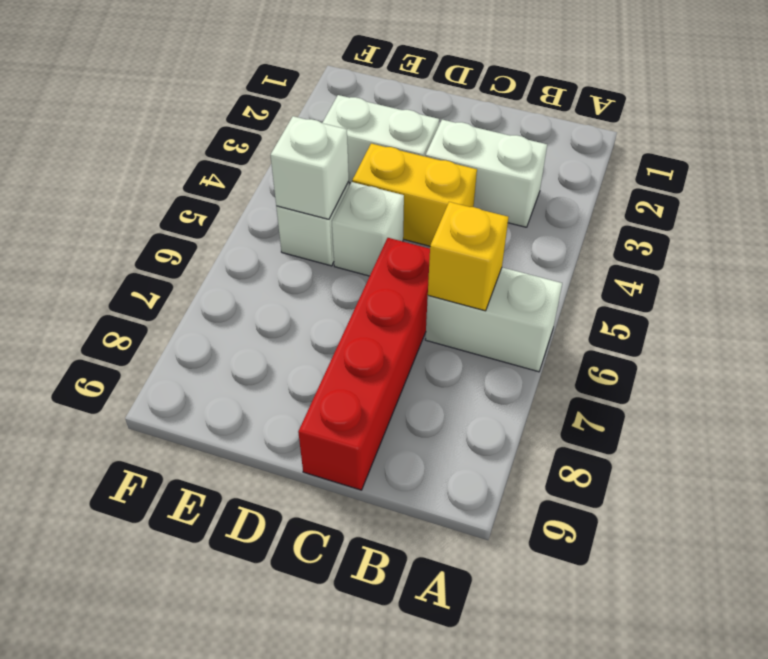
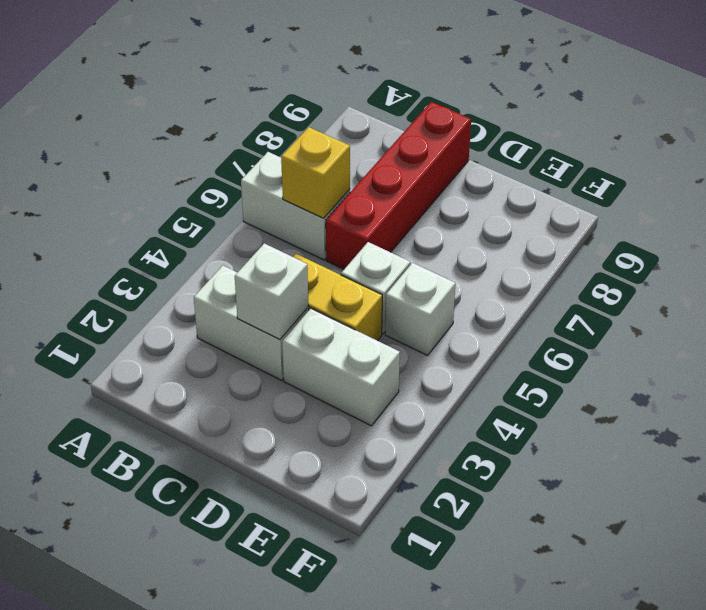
white 1x1 brick [271,116,349,219] -> white 1x1 brick moved to [235,243,308,339]

